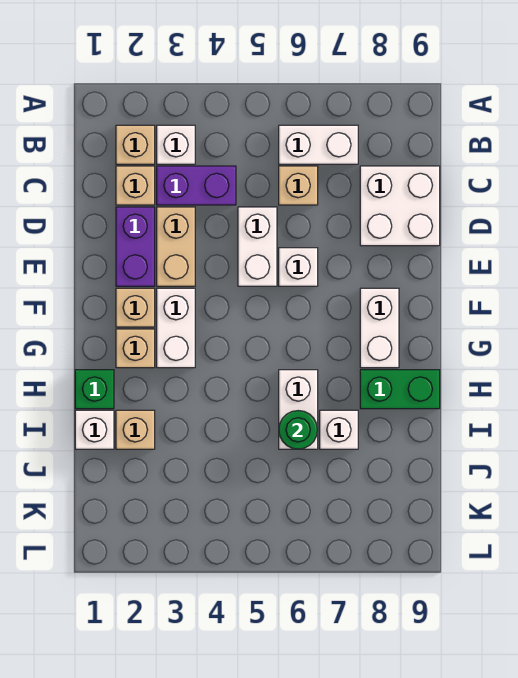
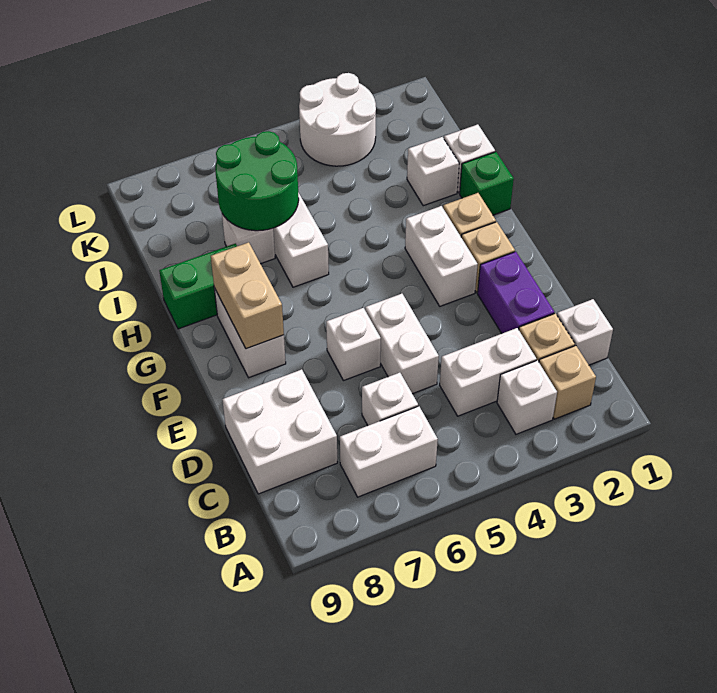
none -> white 1x1 brick [557,299,613,365]
purple 1x2 brick [157,166,236,205] -> white 1x2 brick [440,328,536,416]
tan 1x1 brick [279,166,318,205] -> white 1x1 brick [362,373,418,425]
tan 1x2 brick [157,207,195,286] -> tan 1x2 brick moved to [211,242,284,349]
tan 1x1 brick [116,410,155,449] -> white 1x1 brick [407,137,459,206]
green 1x1 round brick [279,411,318,449] -> green 2x2 round brick [215,131,299,231]
none -> white 2x2 round brick [299,73,376,166]

